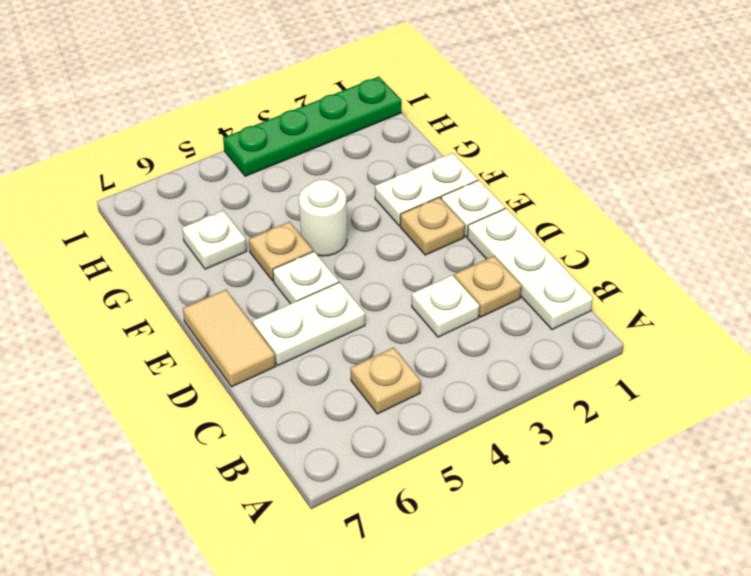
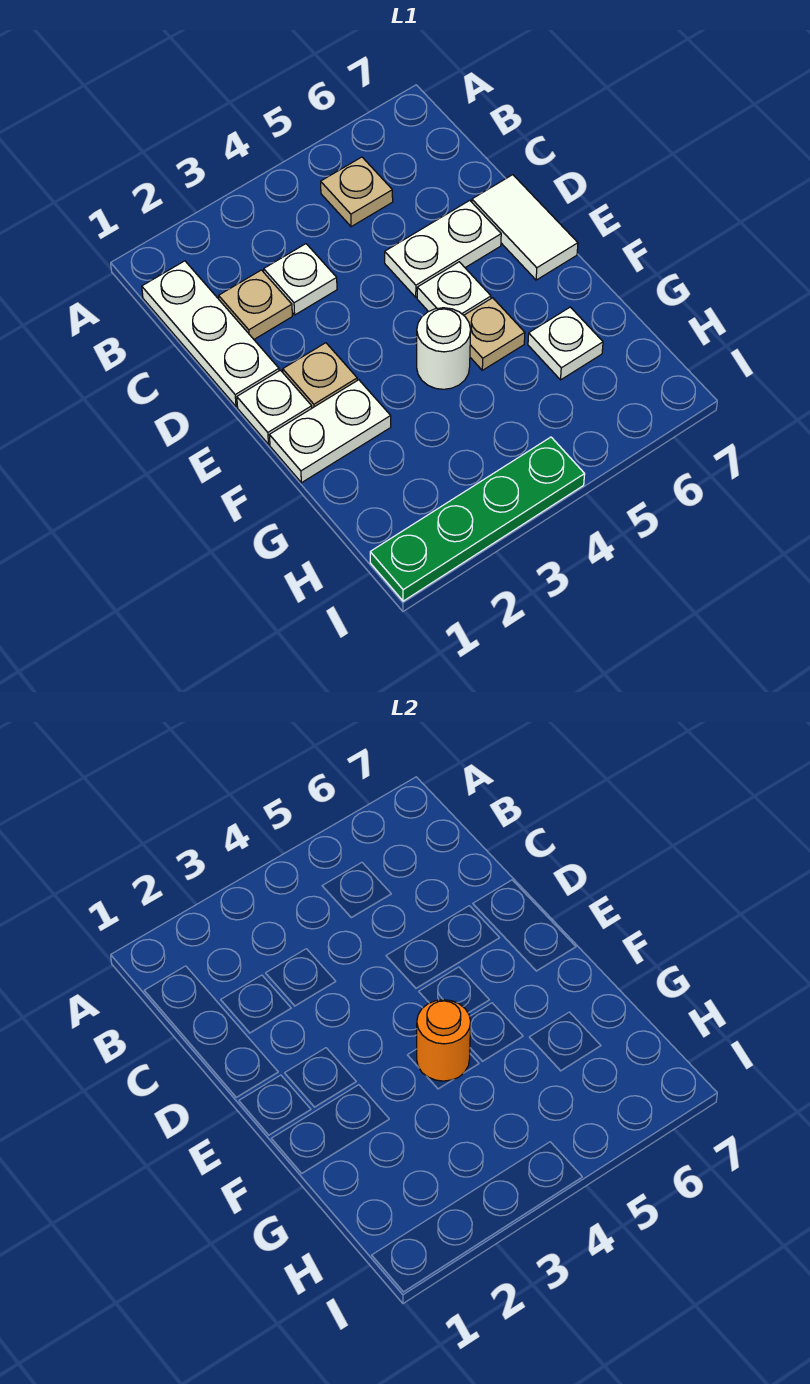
tan 1x2 tile [183,290,276,387] -> white 1x2 tile [472,175,578,280]
none -> orange 1x1 round brick [417,1000,471,1081]

